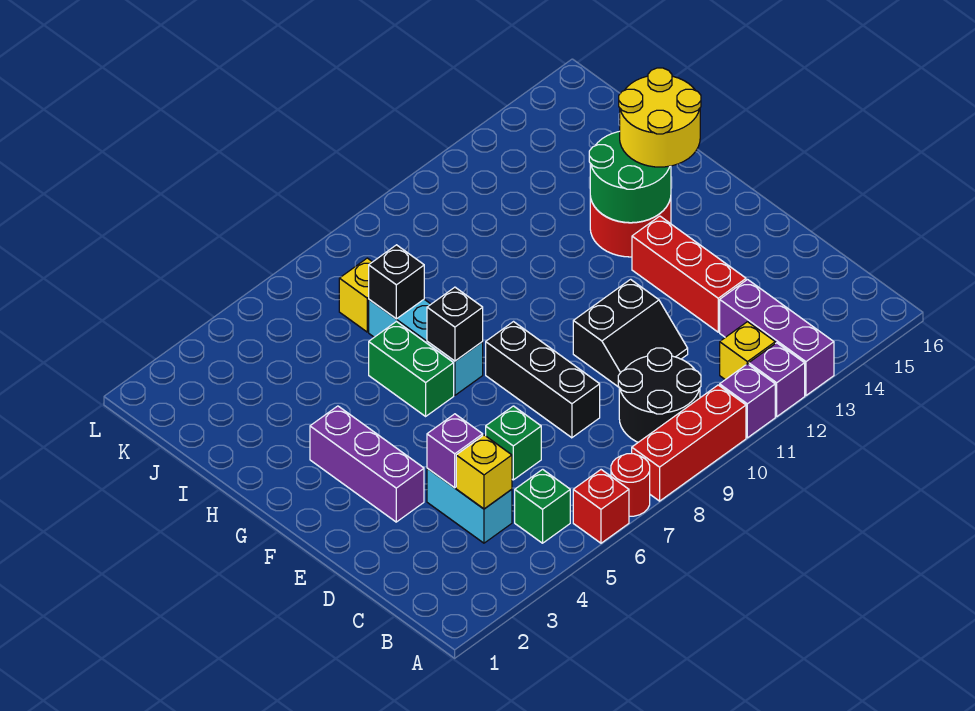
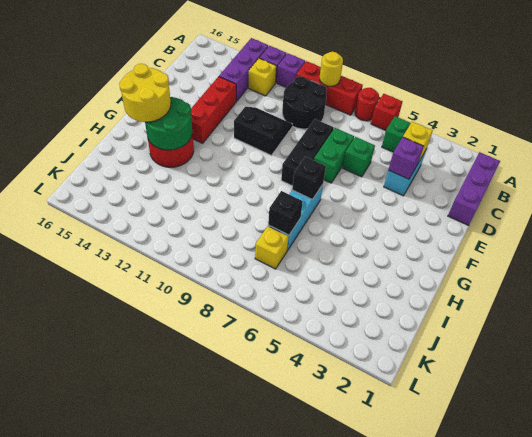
none -> yellow 1x1 round brick [320,52,343,86]
purple 1x3 brick [310,406,424,522] -> purple 1x3 brick moved to [448,152,500,225]
green 1x2 brick [369,322,454,416] -> green 1x2 brick moved to [314,128,354,183]

